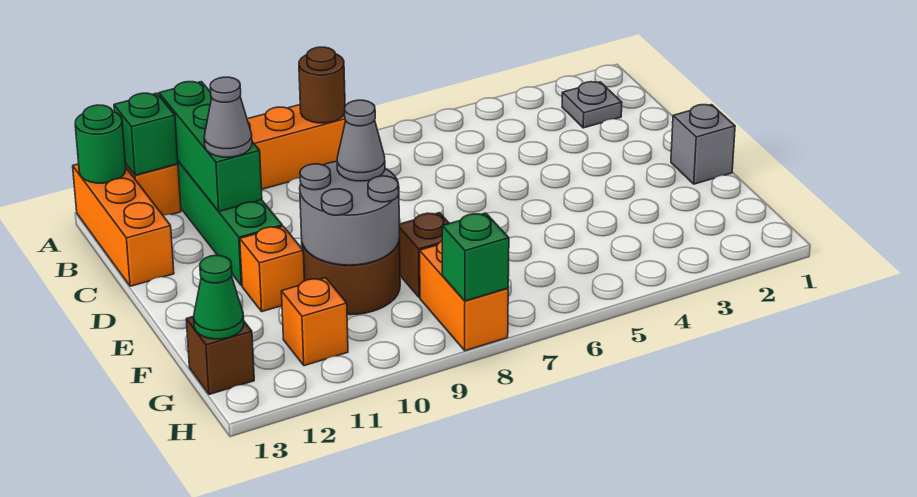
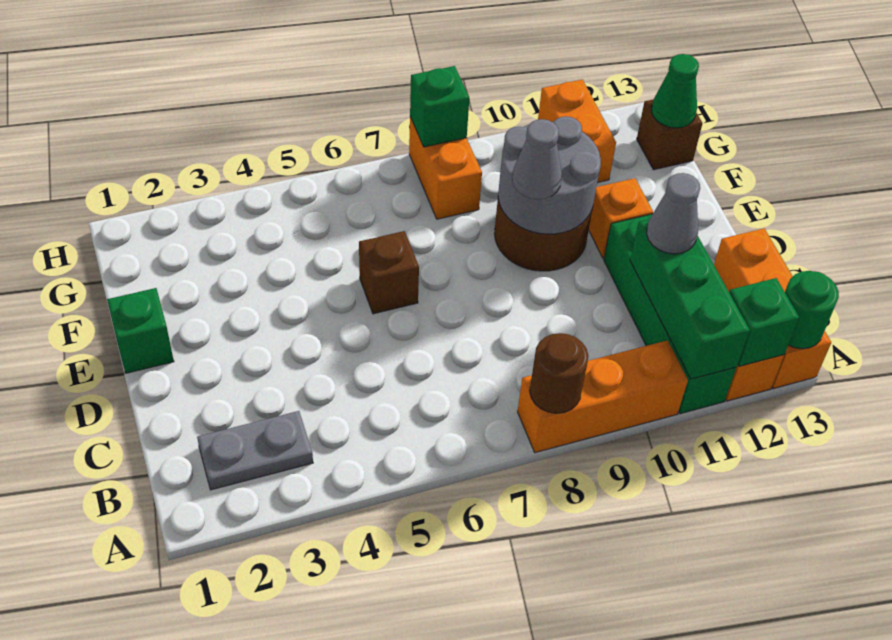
grey 1x1 plate [562,82,622,128] -> grey 1x2 plate [197,411,313,490]
grey 1x1 brick [671,105,735,184] -> green 1x1 brick [107,288,174,373]
brown 1x1 brick [399,213,449,297] -> brown 1x1 brick moved to [359,231,419,314]
orange 1x1 brick [281,278,348,366] -> orange 1x2 brick [538,80,616,183]

